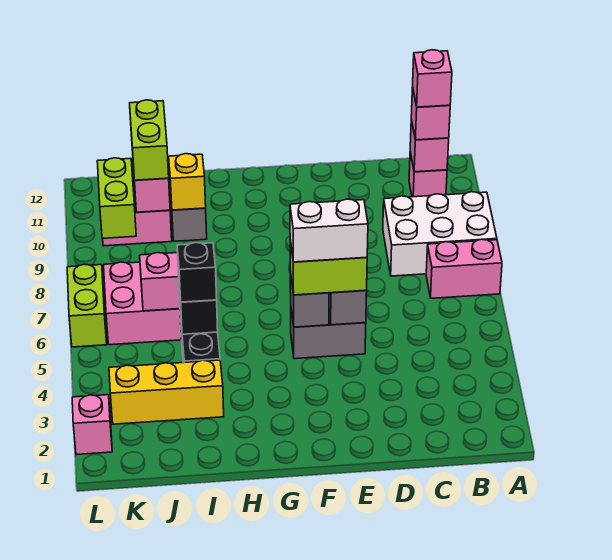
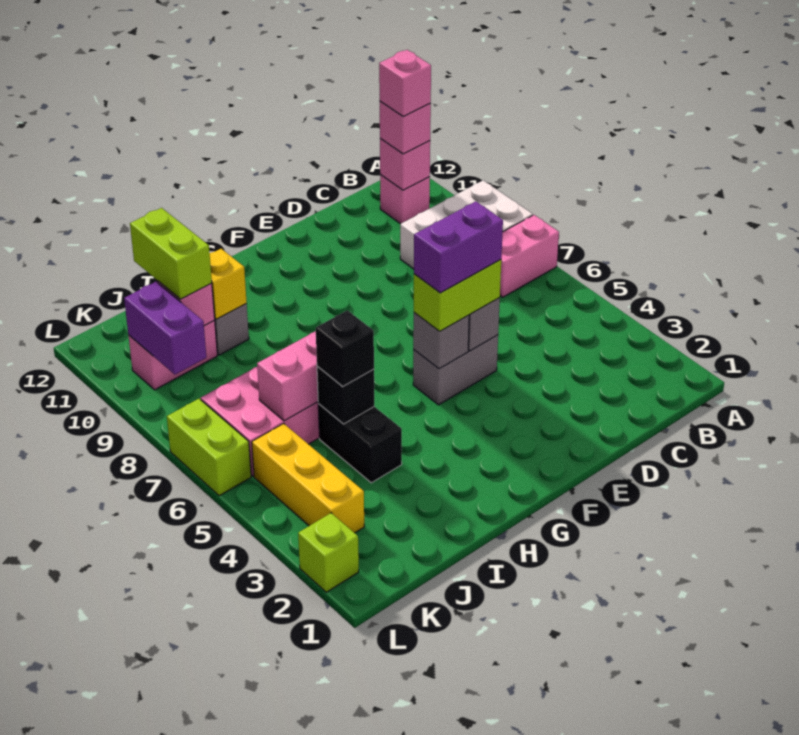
white 1x2 brick [290,199,368,262] -> purple 1x2 brick [414,201,503,293]
yellow 1x3 brick [109,360,224,424] -> yellow 1x3 brick turned to [252,423,364,533]
lime 1x2 brick [97,158,136,239] -> purple 1x2 brick [124,282,206,374]
pink 1x1 brick [72,395,112,455] -> lime 1x1 brick [298,513,359,592]

